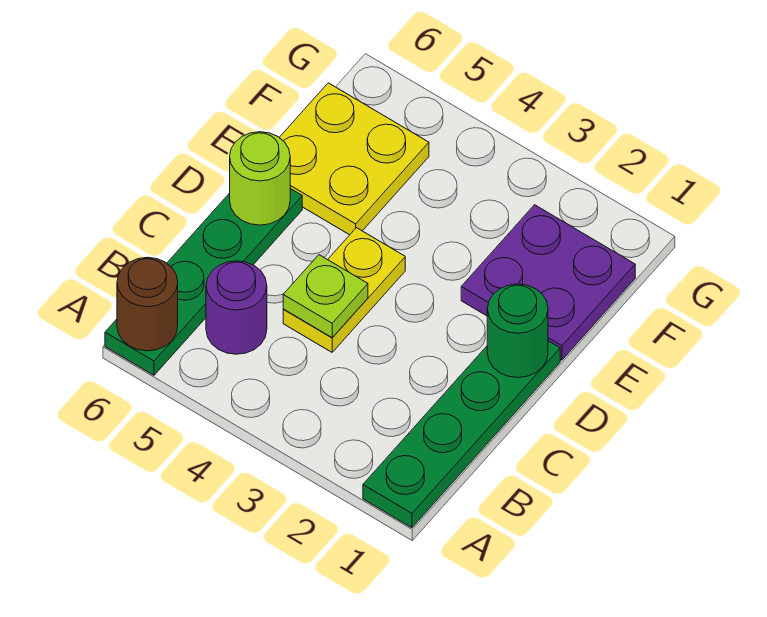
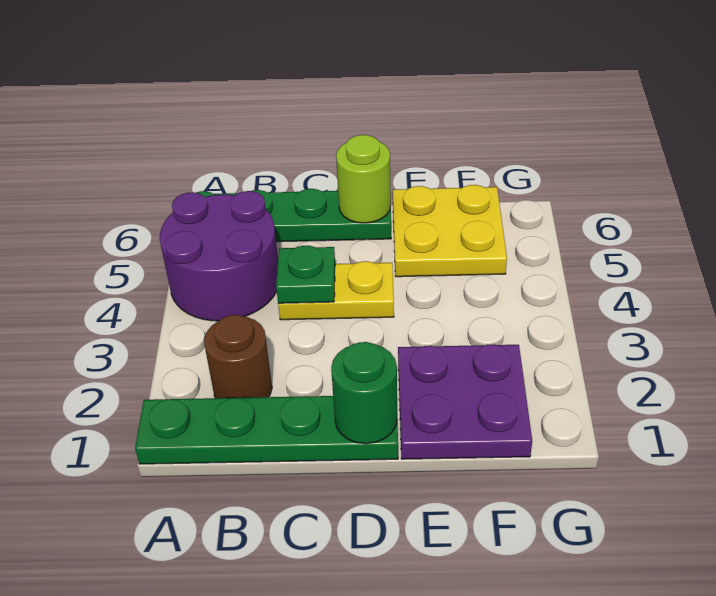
brown 1x1 round brick [117,257,178,351] -> brown 1x1 round brick moved to [204,315,272,398]
purple 1x1 round brick [206,261,267,354] -> purple 2x2 round brick [160,191,278,321]
lime 1x1 plate [283,255,368,338] -> green 1x1 plate [276,246,335,303]

